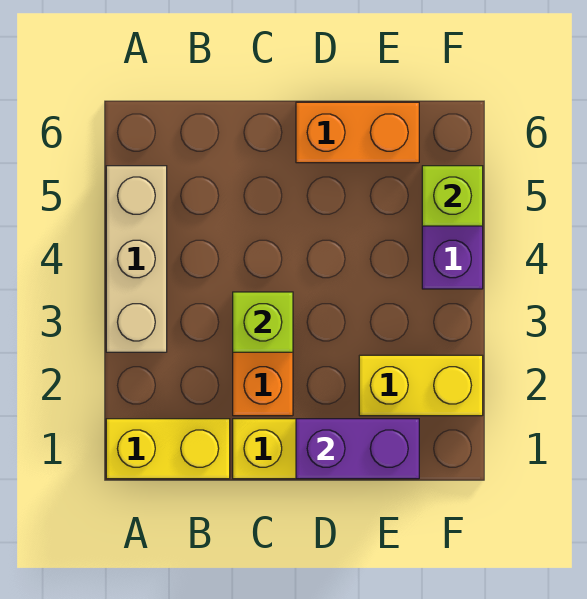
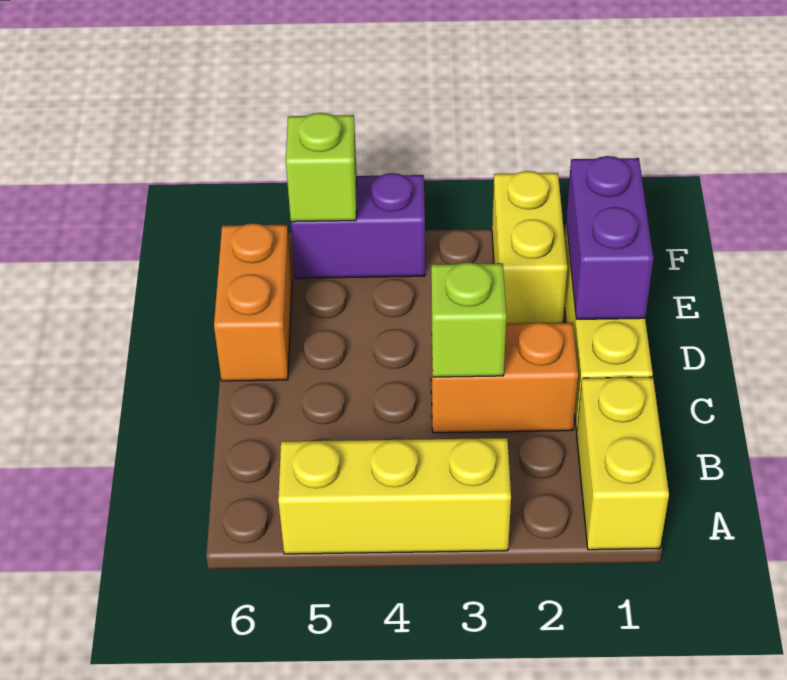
tan 1x3 brick [106,166,167,352] -> yellow 1x3 brick [278,438,511,554]

